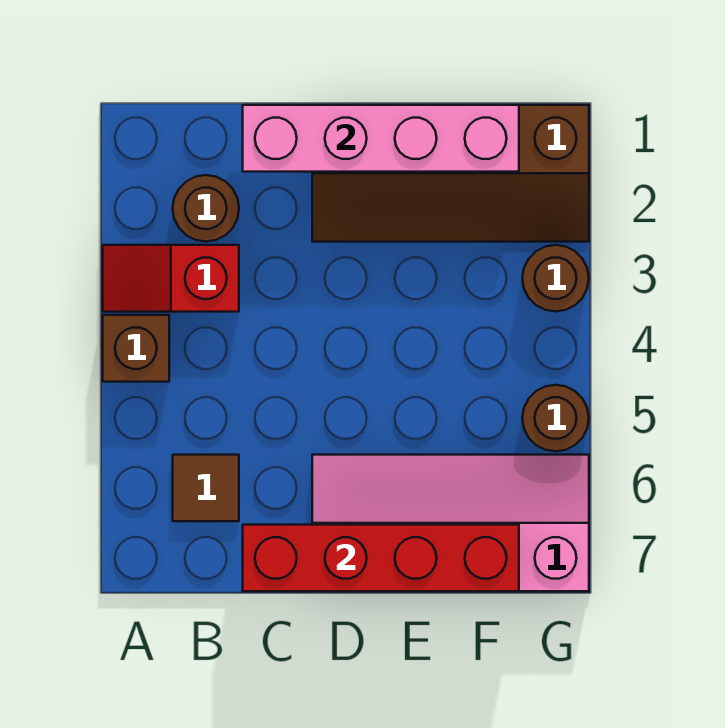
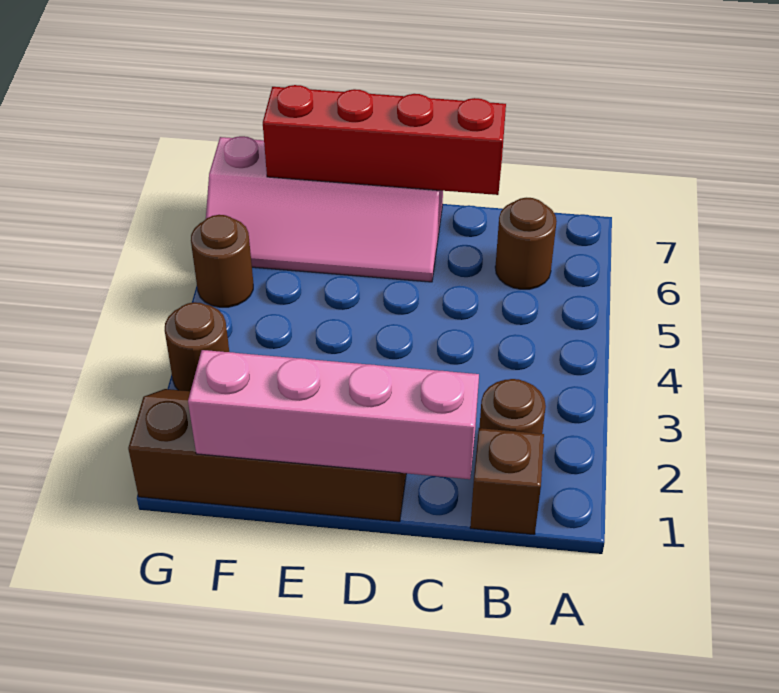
red 1x2 slope [103,245,239,312] -> none
brown 1x1 brick [103,315,169,382] -> brown 1x1 brick moved to [470,428,544,535]
brown 1x1 tile [173,455,239,521] -> brown 1x1 round brick [495,198,557,289]

